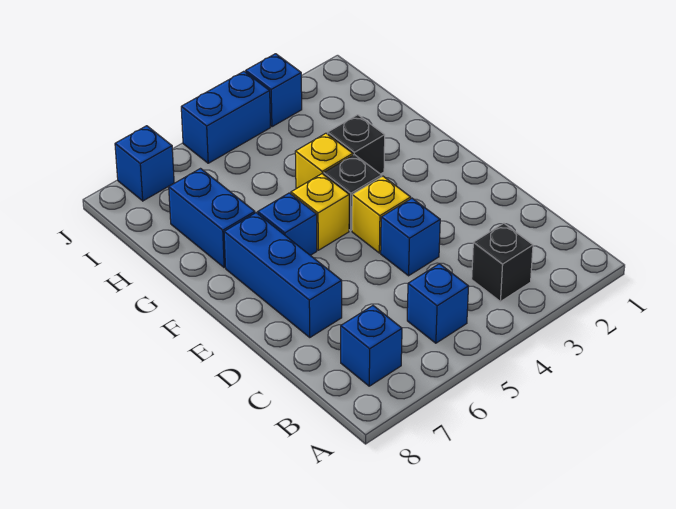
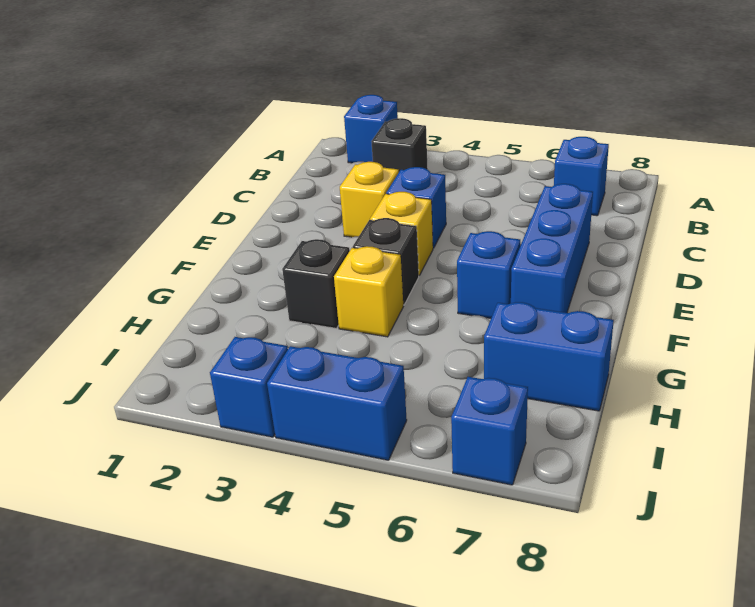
blue 1x1 brick [407,264,469,343] -> blue 1x1 brick moved to [344,95,398,163]
yellow 1x1 brick [291,174,349,250] -> yellow 1x1 brick moved to [340,162,399,237]
blue 1x2 brick [169,169,255,267] -> blue 1x2 brick turned to [484,302,614,411]

